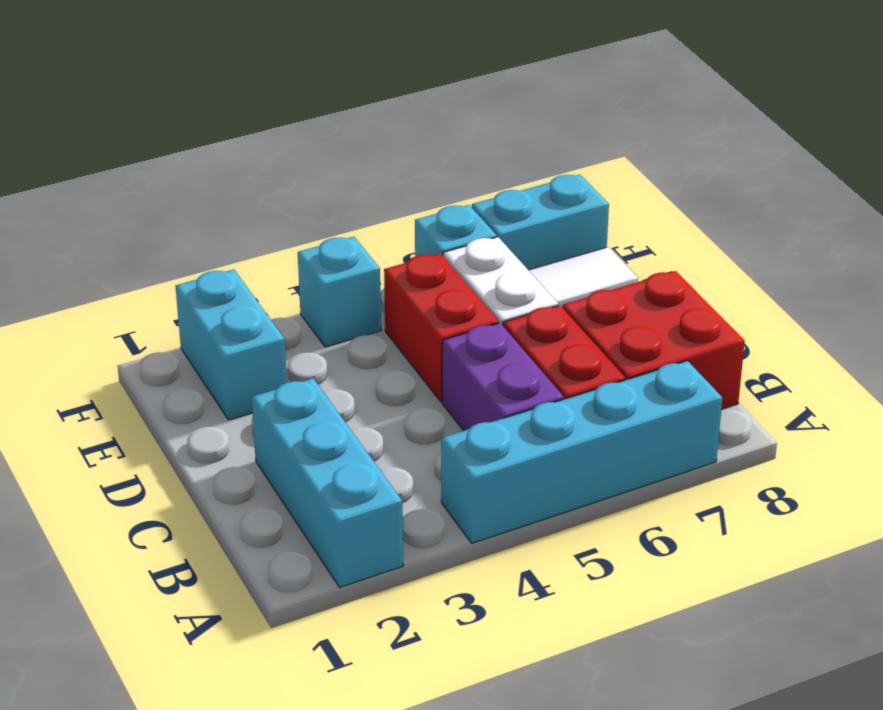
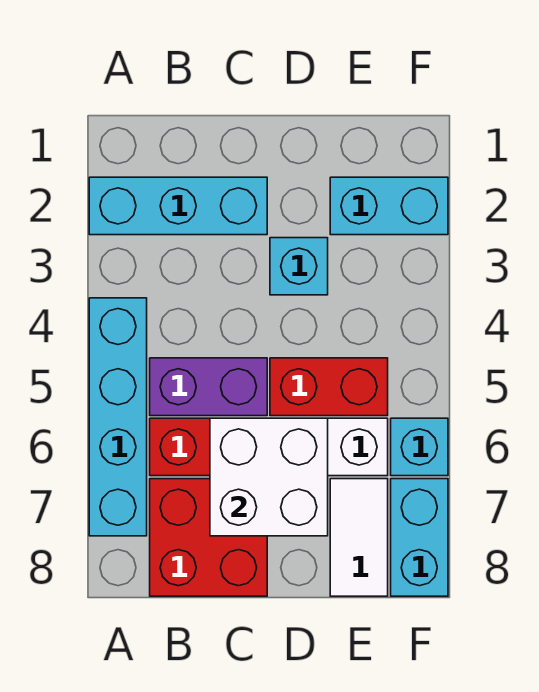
none -> white 2x2 brick [210,418,328,536]
cyan 1x1 brick [298,237,381,347] -> cyan 1x1 brick moved to [270,238,328,295]

